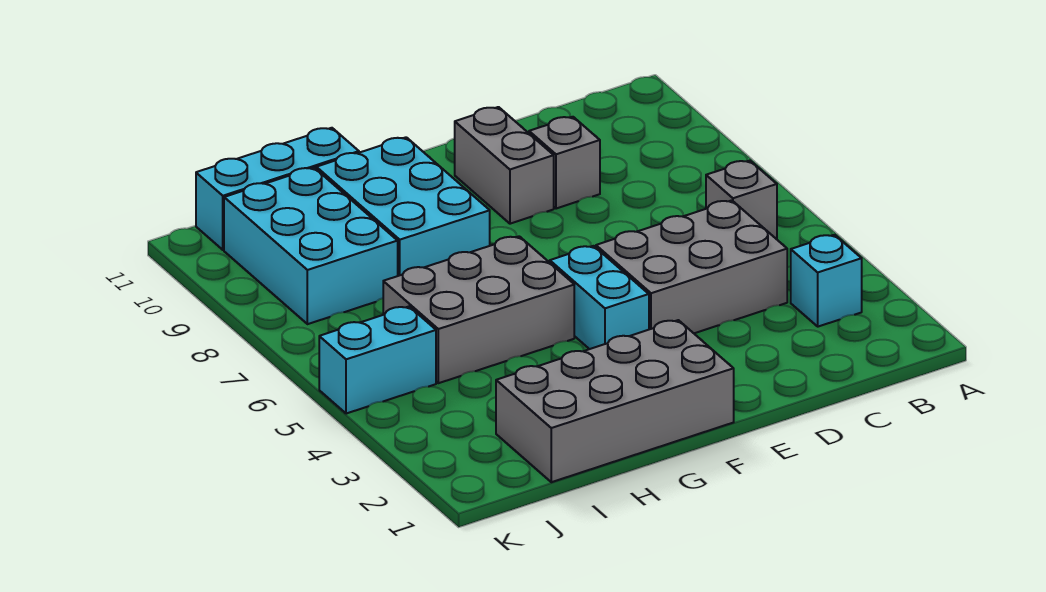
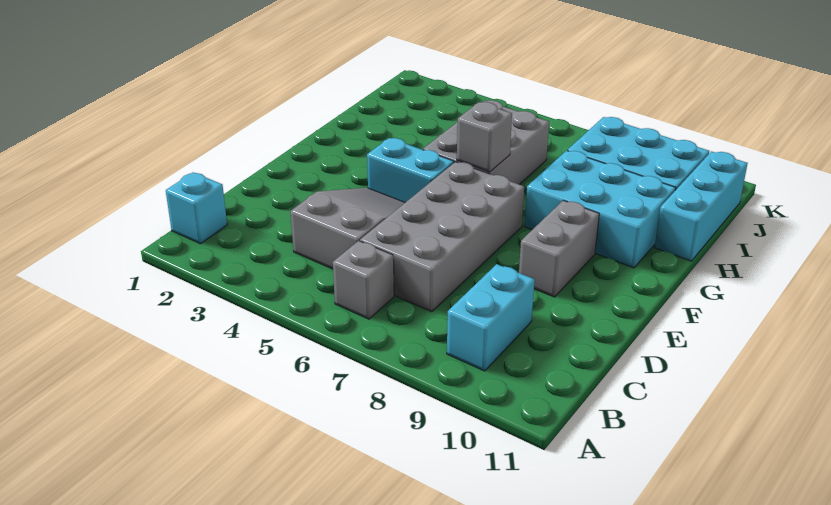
cyan 1x1 brick [791,235,862,327] -> cyan 1x1 brick moved to [166,172,227,244]
grey 2x3 brick [596,200,787,333] -> grey 2x3 slope [291,188,405,269]
grey 1x1 brick [529,117,600,209] -> grey 1x1 brick moved to [457,102,512,172]
grey 1x2 brick [455,107,554,224] -> grey 1x2 brick turned to [519,200,599,297]
grey 2x4 brick [496,320,734,482] -> grey 2x4 brick moved to [360,162,524,312]
cyan 1x2 brick [319,307,436,414] -> cyan 1x2 brick moved to [447,264,535,371]

